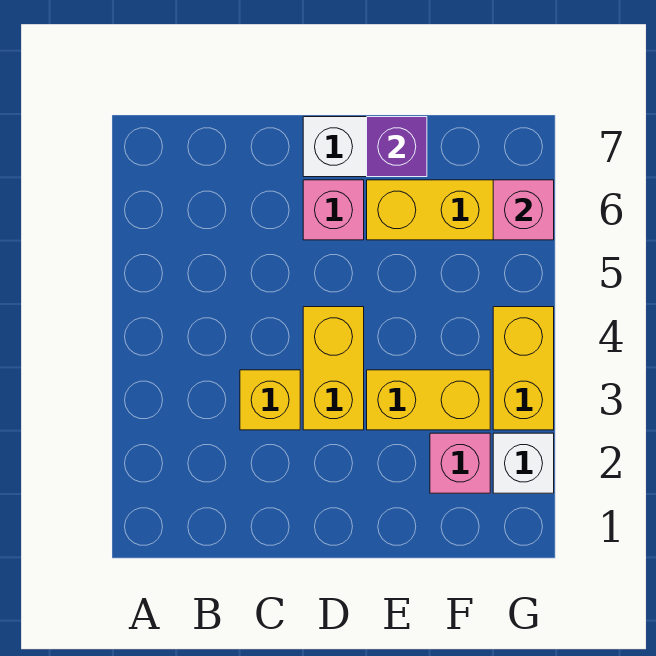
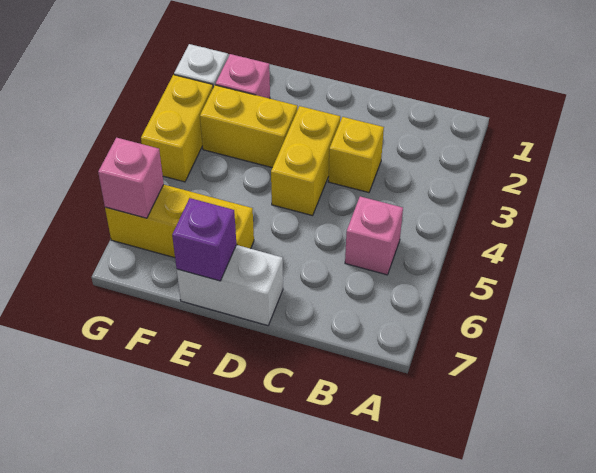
pink 1x1 brick [303,180,364,240] -> pink 1x1 brick moved to [345,196,403,275]

